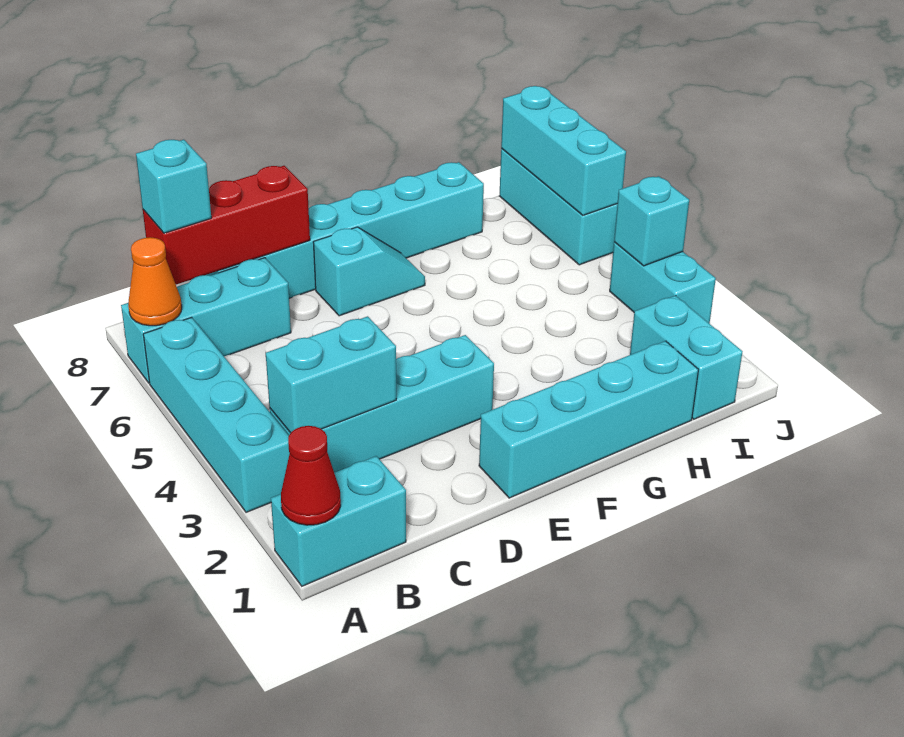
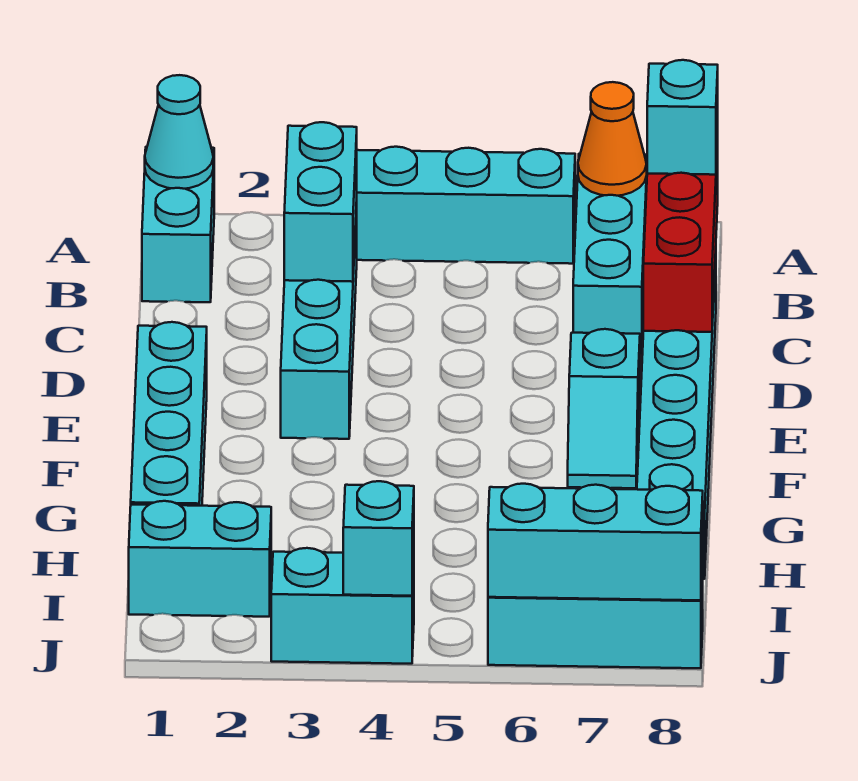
red 1x1 cone [281,426,341,525] -> cyan 1x1 cone [145,75,213,189]

